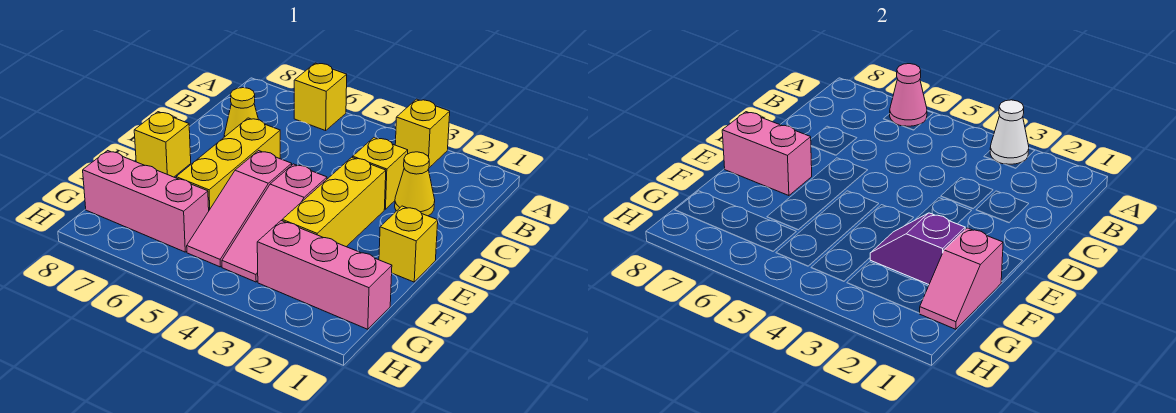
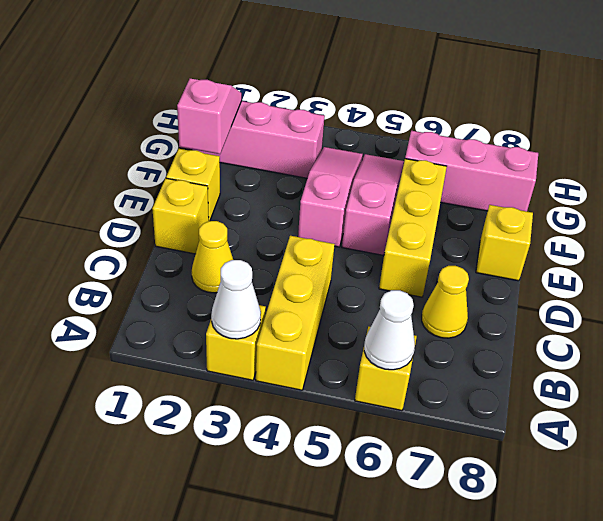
pink 1x1 cone [890,64,927,126] -> white 1x1 cone [364,290,415,370]
yellow 1x1 brick [353,138,408,209] -> yellow 1x1 brick moved to [152,178,209,254]
yellow 1x3 brick [282,157,386,247] -> yellow 1x3 brick moved to [256,236,335,390]
pink 1x2 brick [722,112,812,196] -> none
purple 1x2 slope [870,213,965,284] -> none

